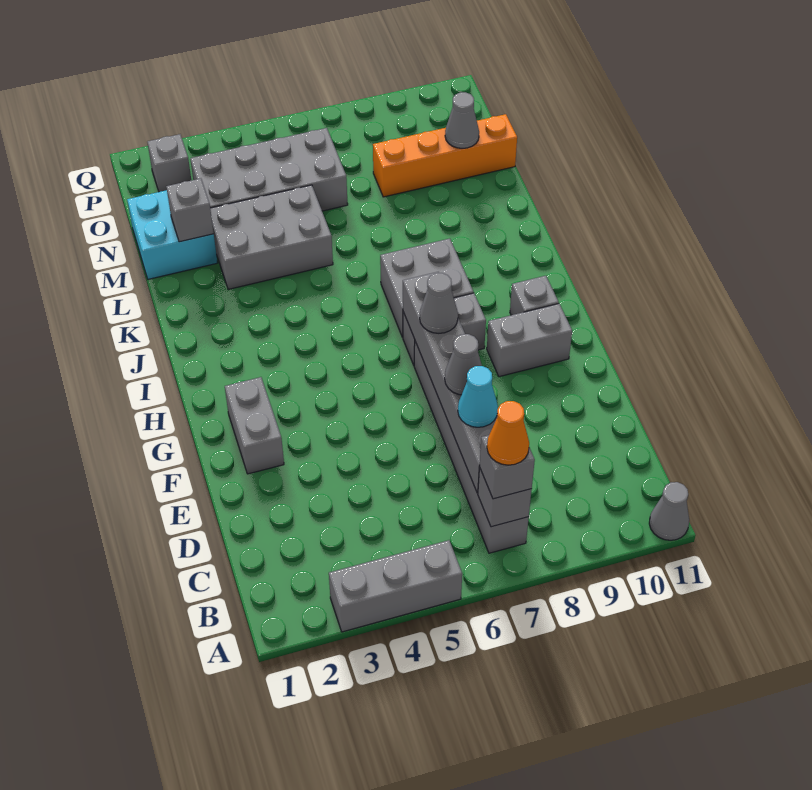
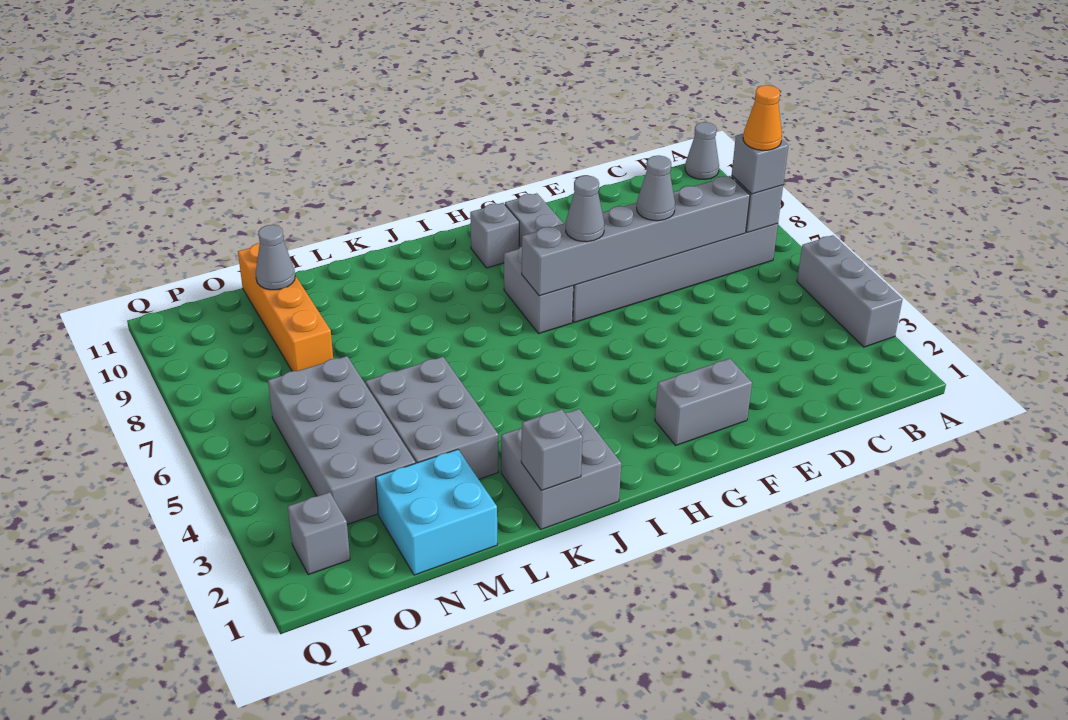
cyan 1x1 cone [458,366,498,427] -> none
grey 2x2 brick [380,239,474,337] -> grey 2x2 brick moved to [501,409,621,529]
grey 1x1 brick [166,178,214,242] -> grey 1x1 brick moved to [521,409,583,490]

